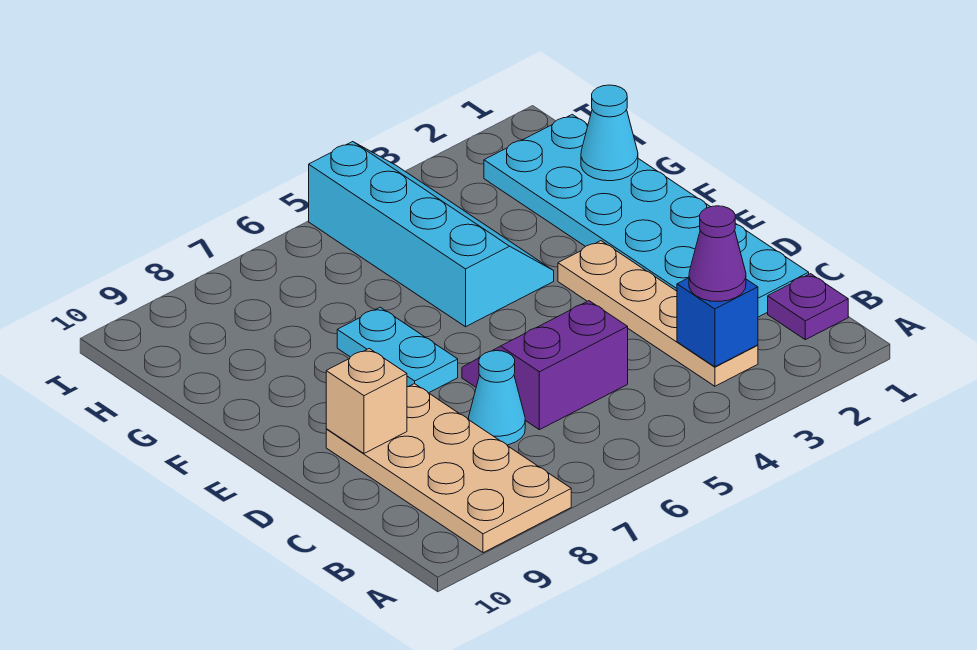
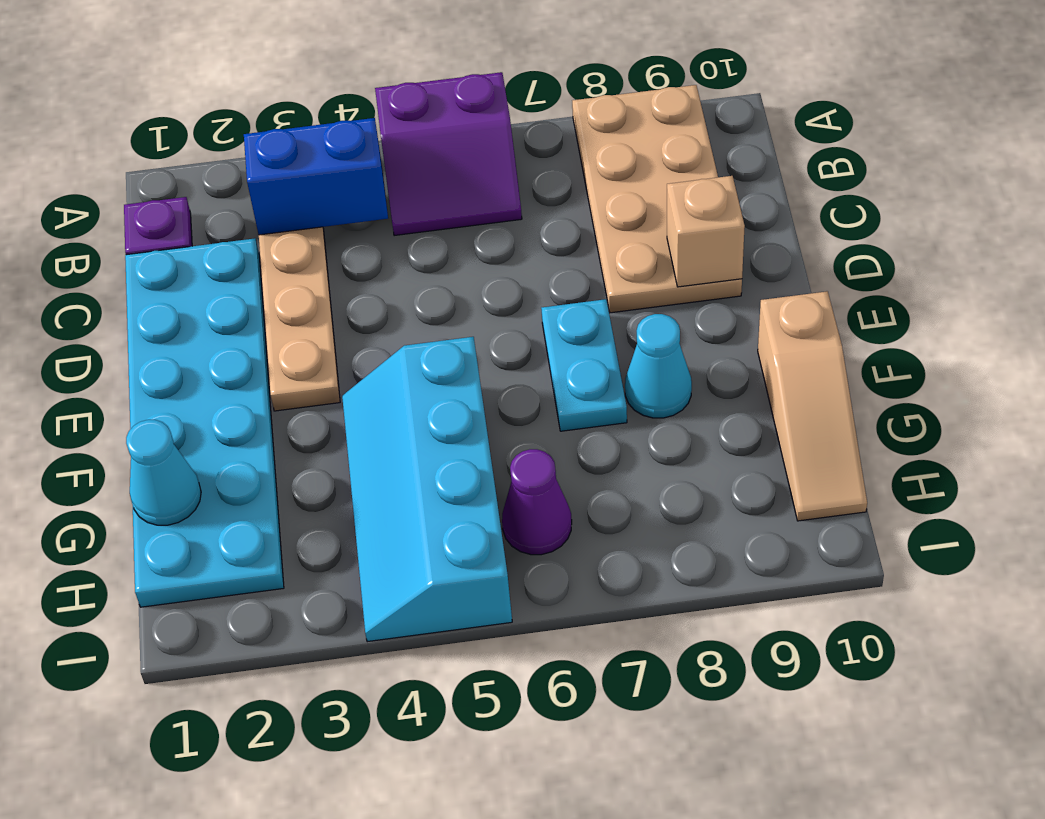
blue 1x1 brick [677,278,758,367] -> blue 1x2 brick [244,118,388,235]
purple 1x1 cone [689,206,746,301] -> purple 1x1 cone moved to [502,449,572,555]
purple 2x2 slope [462,301,628,430] -> purple 2x2 slope moved to [375,72,522,236]
cyan 1x1 cone [468,351,525,445] -> cyan 1x1 cone moved to [625,314,692,418]
none -> tan 1x3 slope [758,291,867,521]

